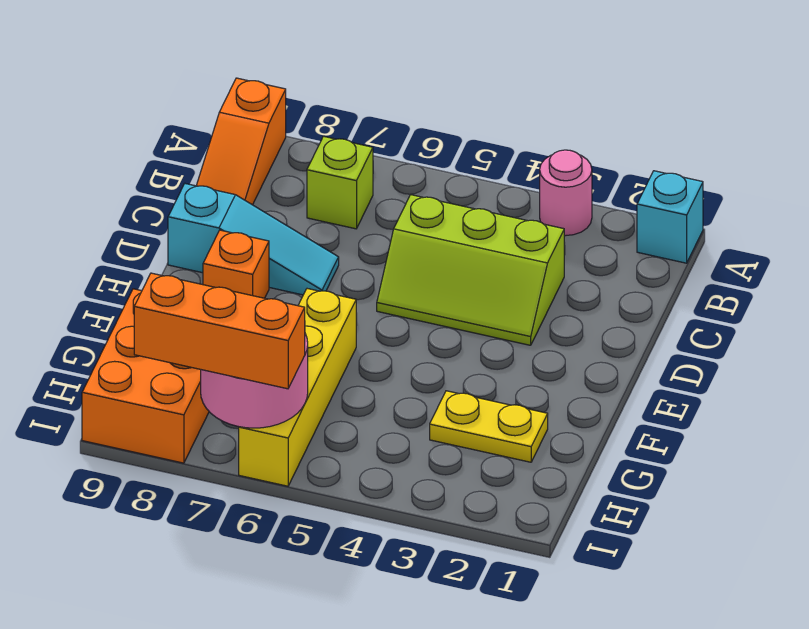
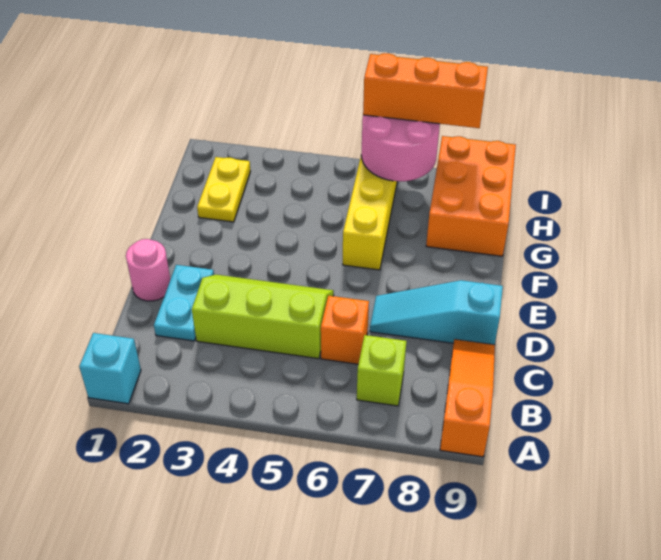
pink 1x1 round brick [540,150,592,236] -> pink 1x1 round brick moved to [126,239,170,301]
none -> cyan 1x2 plate [154,265,214,341]
orange 1x1 brick [203,230,269,298] -> orange 1x1 brick moved to [321,296,369,364]
yellow 1x2 plate [430,391,548,462] -> yellow 1x2 plate turned to [197,157,250,222]

